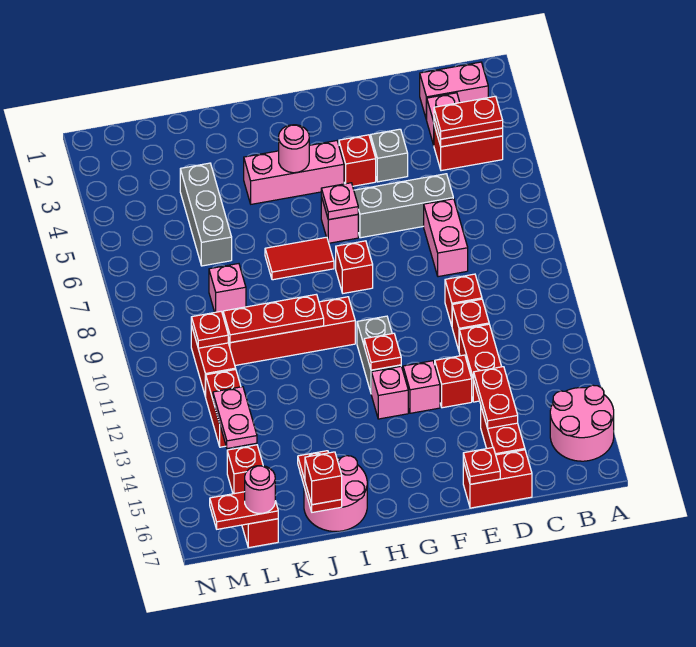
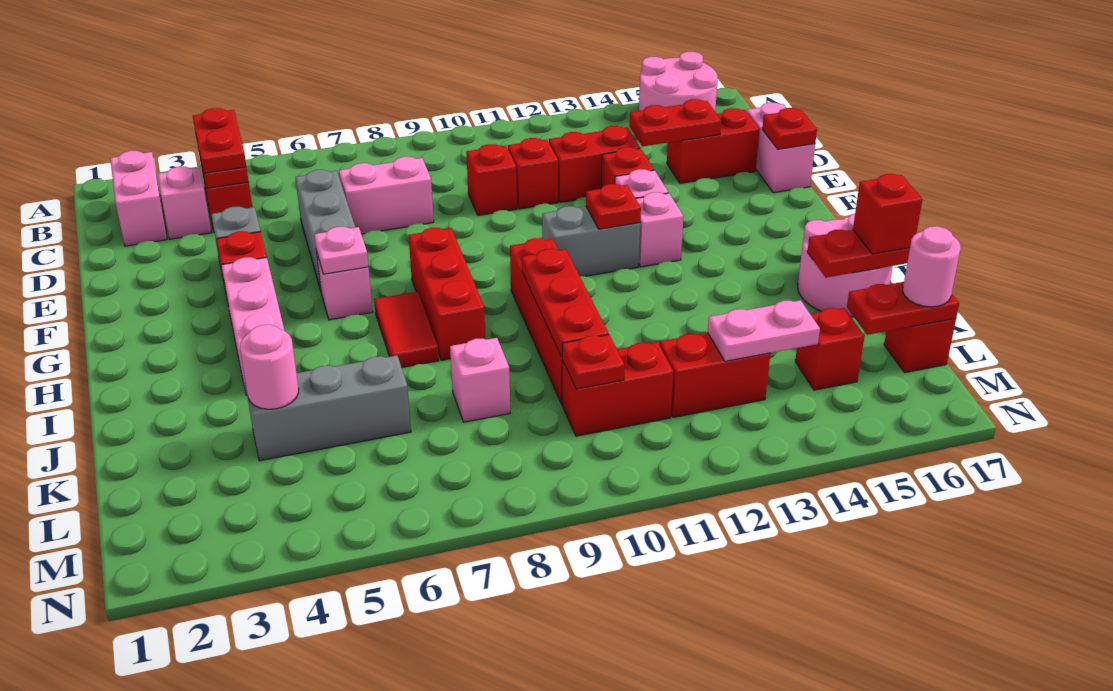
red 1x2 brick [463,450,532,508] -> pink 1x2 brick [747,103,815,193]
red 1x1 brick [336,241,373,293] -> red 1x3 brick [409,228,485,360]
pink 1x1 round brick [279,125,309,173] -> pink 1x1 round brick moved to [240,325,299,409]
red 1x2 plate [210,492,278,529] -> red 1x2 plate turned to [847,282,959,335]

